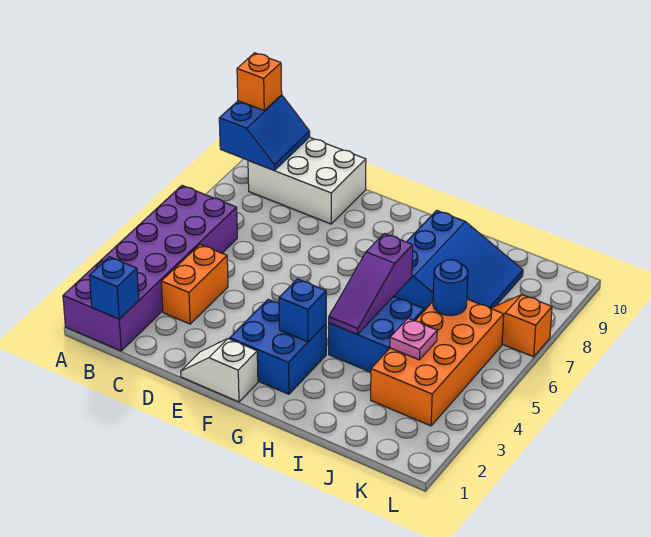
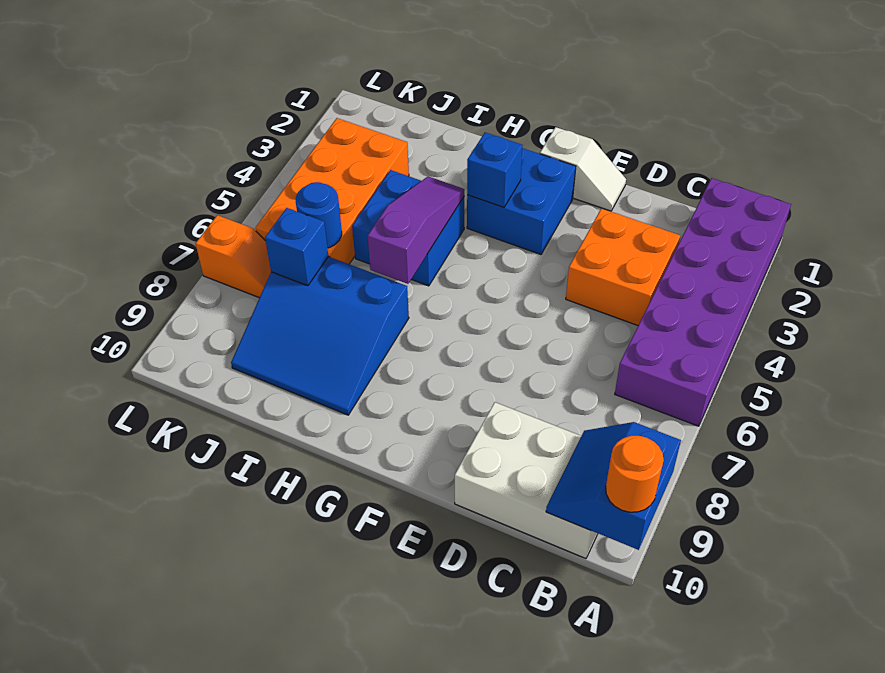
orange 1x1 brick [237,53,282,110] -> orange 1x1 round brick [606,436,664,512]
blue 1x1 brick [89,257,139,319] -> blue 1x1 brick moved to [265,208,328,286]
orange 1x2 brick [161,245,228,324] -> orange 2x2 brick [566,208,680,325]
blue 3x3 slope [394,210,523,311] -> blue 3x3 slope turned to [231,257,409,415]
pink 1x1 plate [390,319,437,360] -> none

